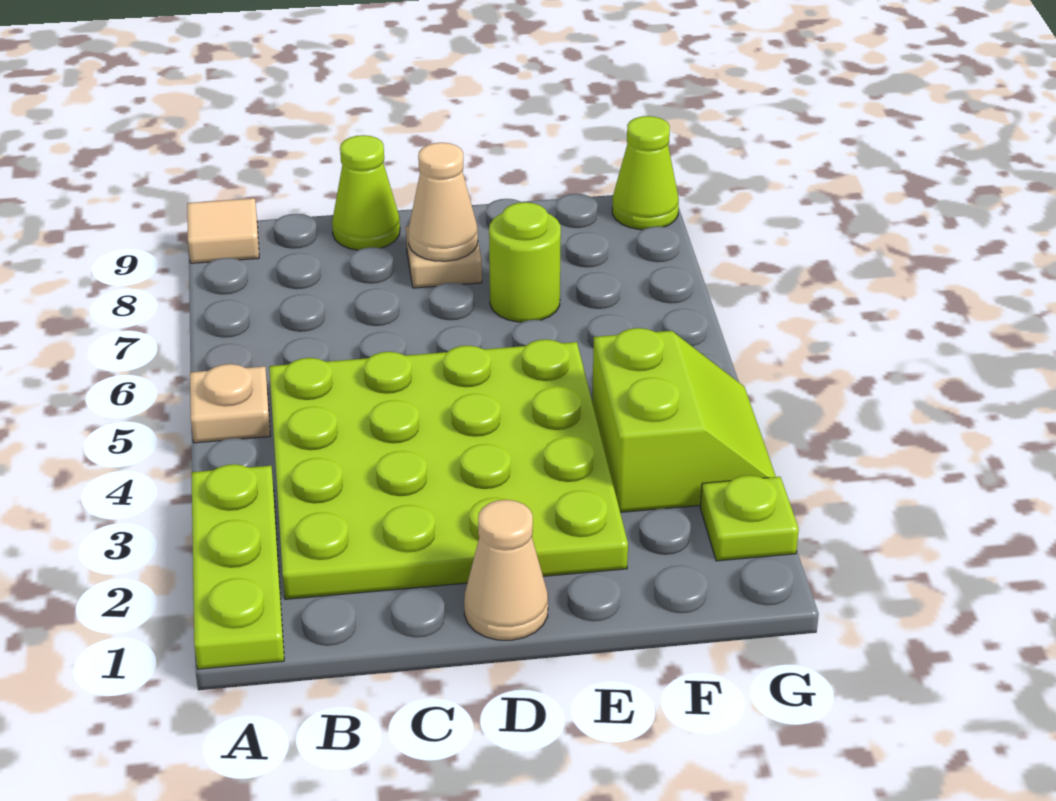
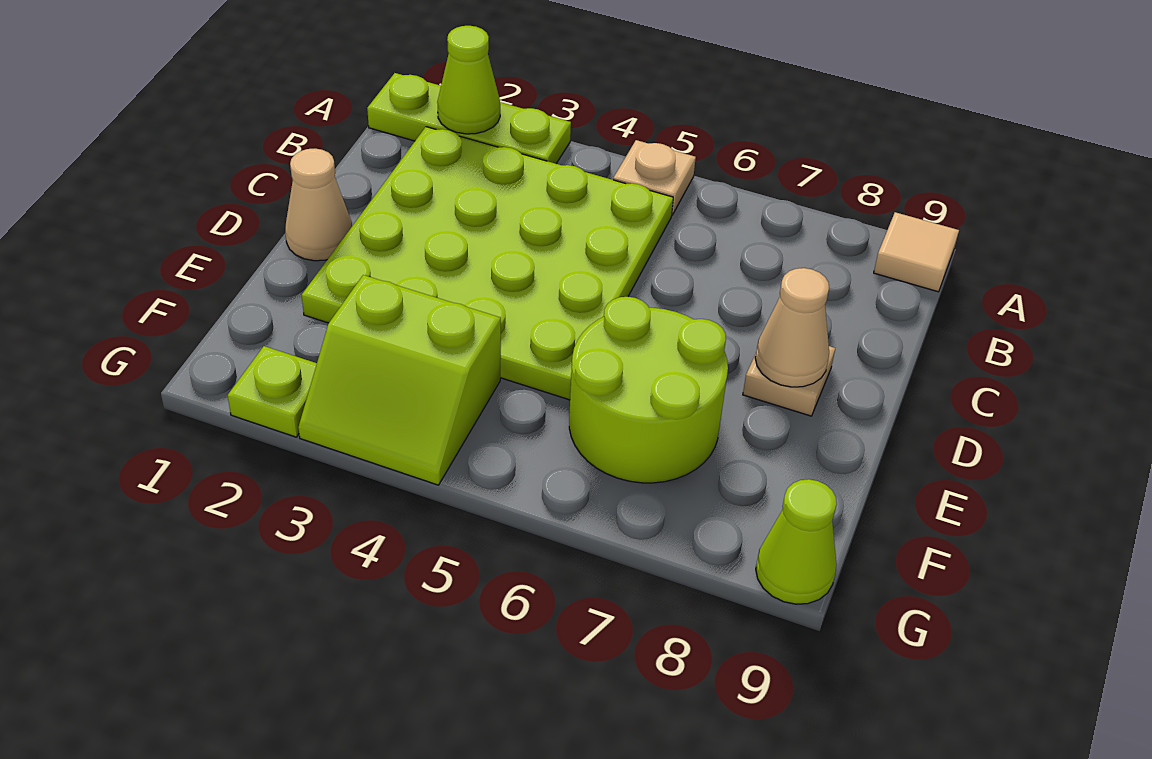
lime 1x1 cone [332,135,400,250] -> lime 1x1 cone moved to [437,26,500,134]
lime 1x1 round brick [489,202,561,322] -> lime 2x2 round brick [569,297,728,483]

